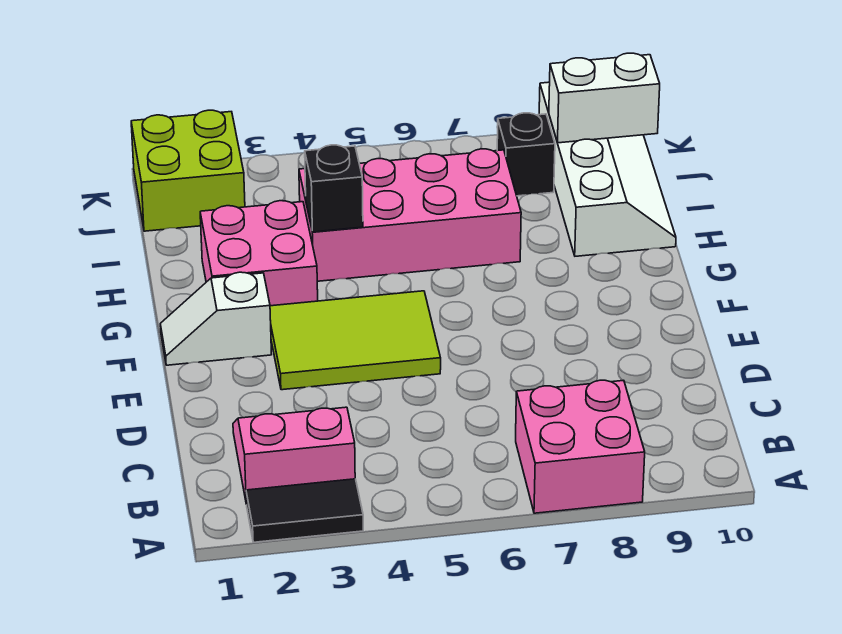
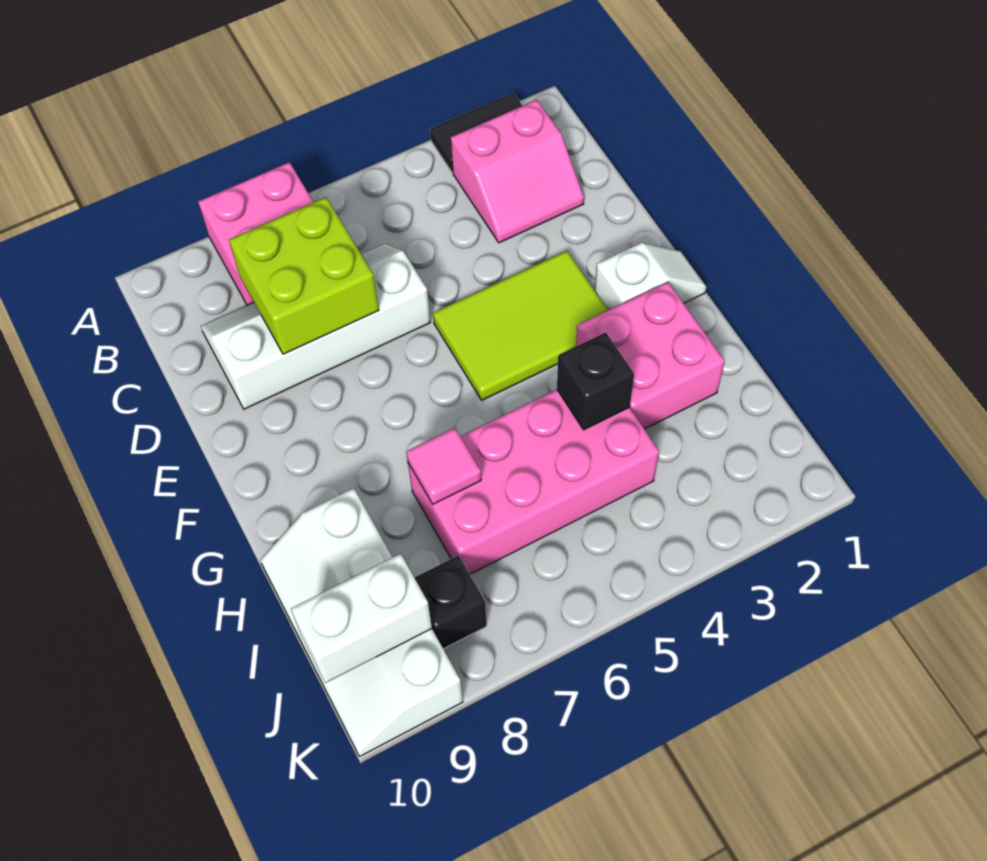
none -> white 2x4 slope [201,244,430,409]
none -> pink 1x1 tile [406,428,481,504]
lime 2x2 brick [131,110,245,231] -> lime 2x2 brick moved to [229,197,379,354]

